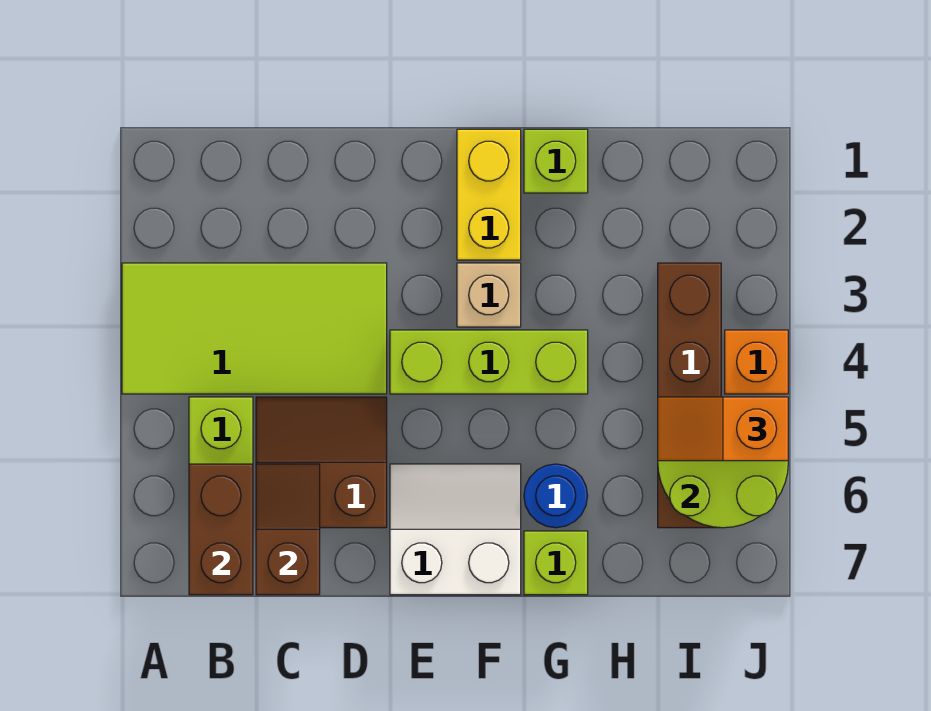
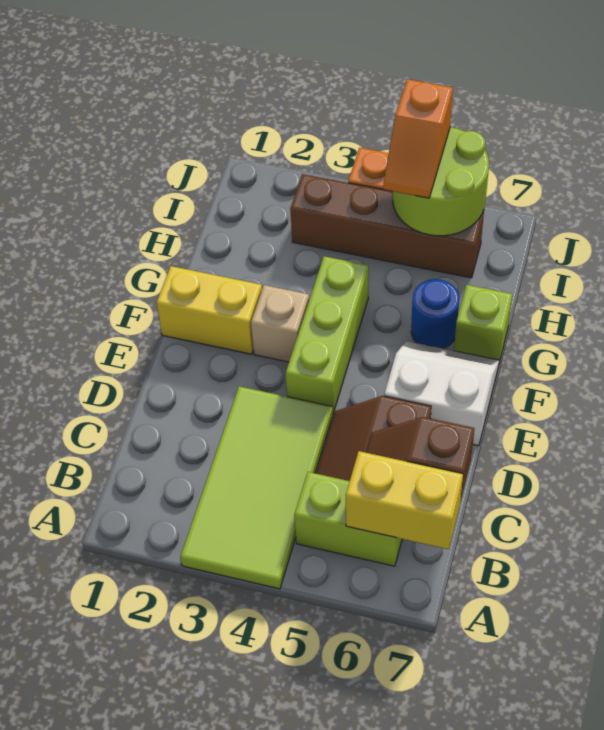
brown 1x2 brick [189,464,253,595] -> yellow 1x2 brick [346,451,463,549]
white 2x2 slope [390,464,521,595] -> white 2x2 slope turned to [384,341,499,446]
lime 1x1 brick [524,129,588,193] -> none

